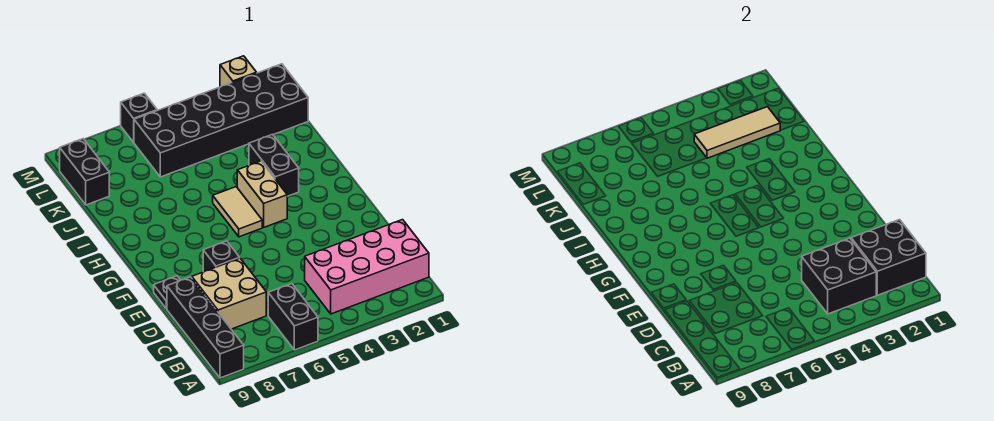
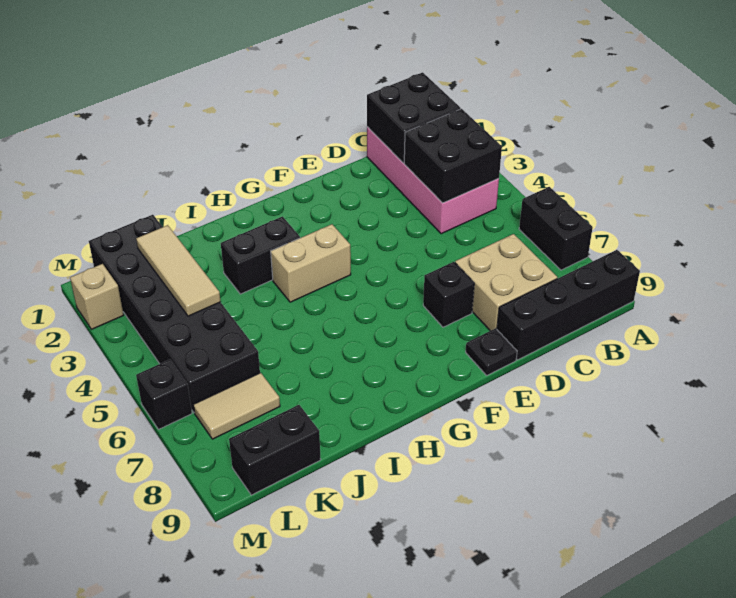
black 1x2 brick [268,284,318,350] -> black 1x2 brick turned to [519,187,593,270]
tan 1x2 tile [213,187,262,237] -> tan 1x2 tile moved to [193,373,280,439]

